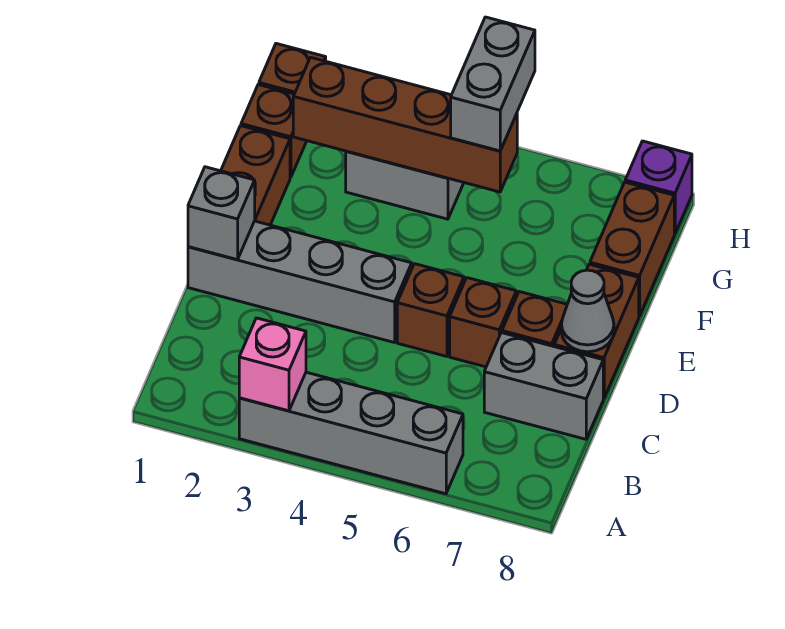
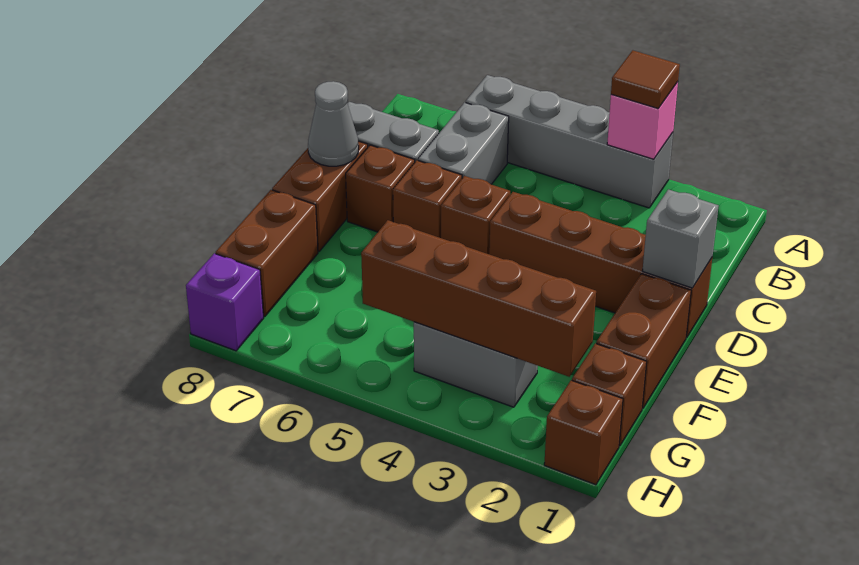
none -> brown 1x1 tile [611,50,680,108]
grey 1x4 brick [188,221,412,343] -> brown 1x4 brick [489,192,712,337]
grey 1x2 brick [451,17,535,151] -> grey 1x2 brick moved to [418,103,509,184]

